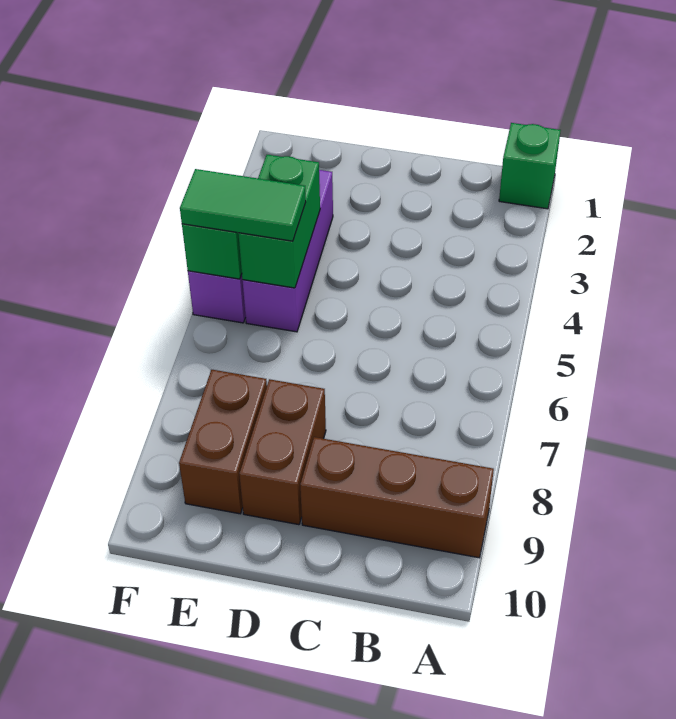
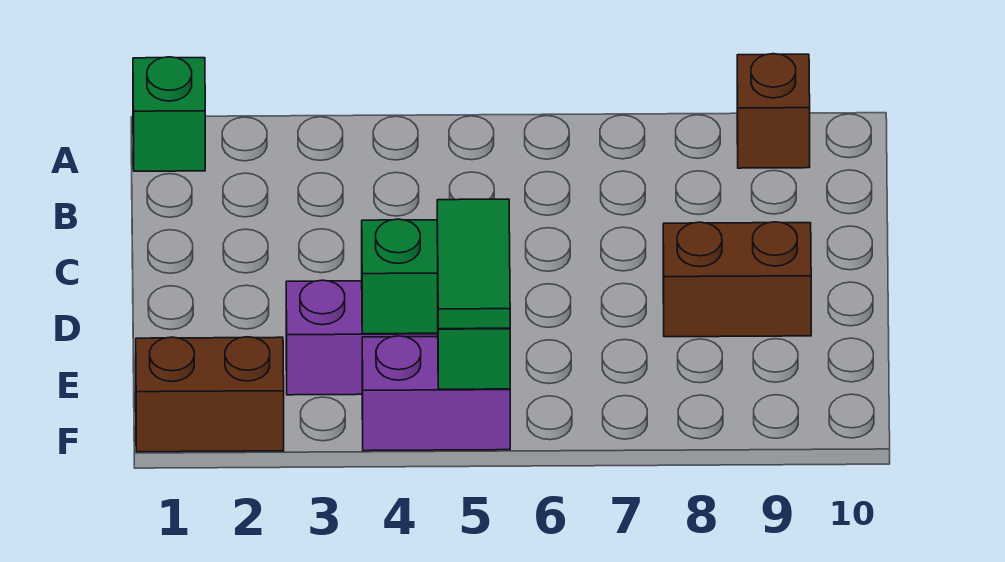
brown 1x3 brick [300,437,494,558] -> brown 1x1 brick [737,54,810,168]
brown 1x2 brick [179,370,267,514] -> brown 1x2 brick moved to [136,337,284,452]

